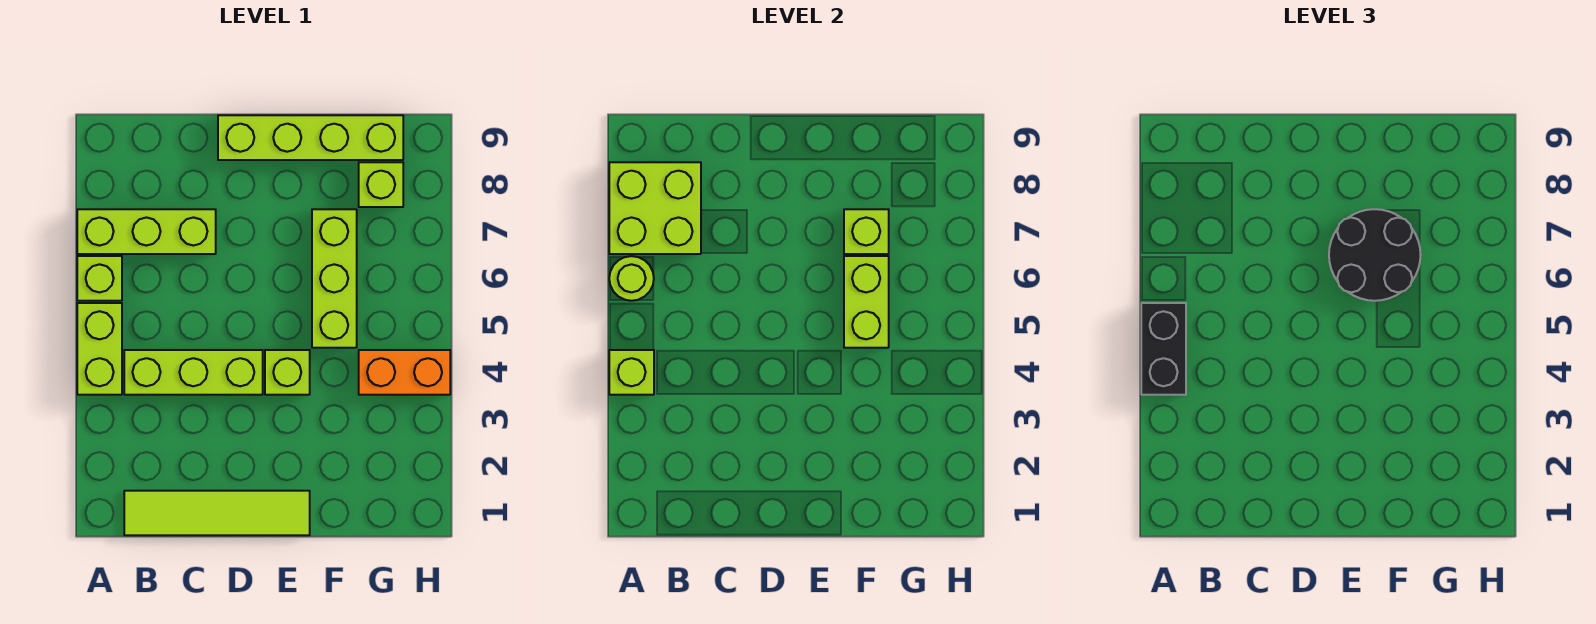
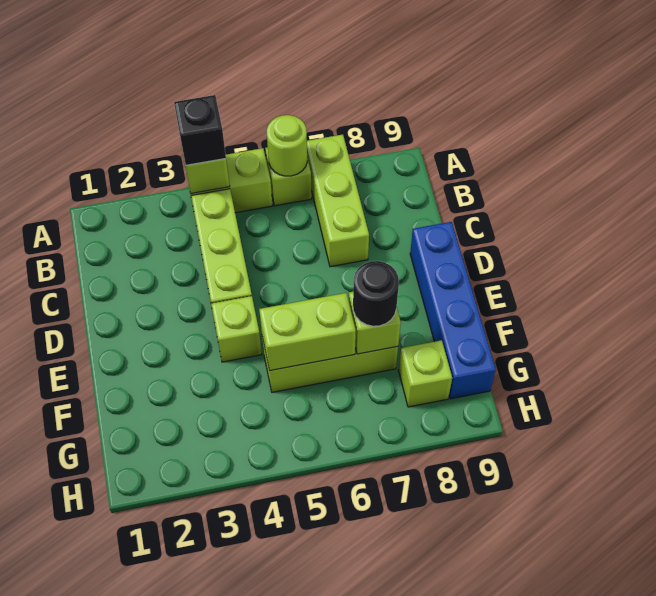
black 1x2 brick [1141,303,1186,395] -> black 1x1 brick [174,95,226,165]
lime 2x2 brick [609,162,701,254] -> none
lime 1x4 tile [124,491,310,535] -> none
lime 1x4 brick [218,115,403,160] -> blue 1x4 brick [410,222,496,399]
black 2x2 round brick [1329,209,1421,301] -> black 1x1 round brick [353,261,399,326]
orange 1x2 brick [359,350,450,395] -> none

